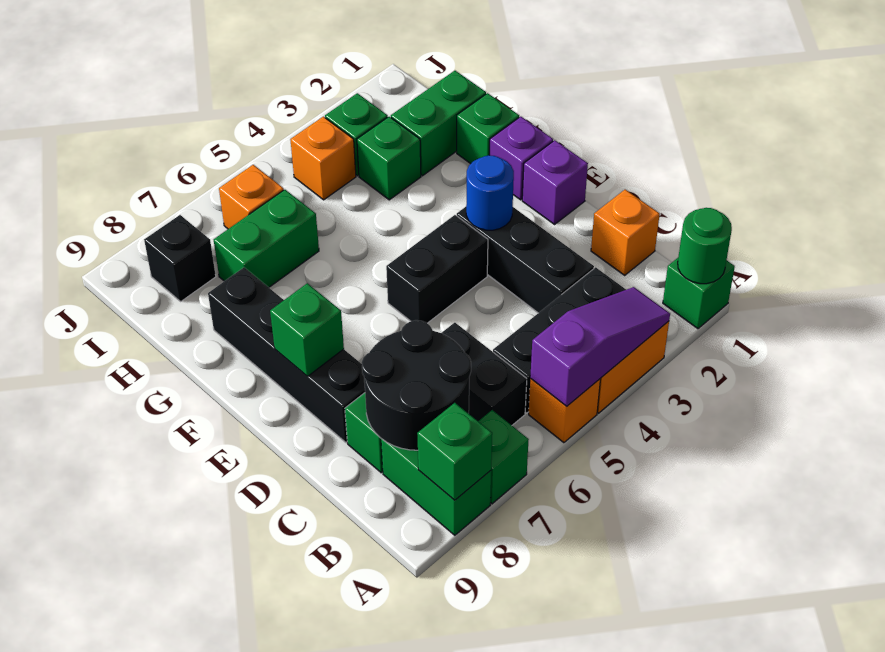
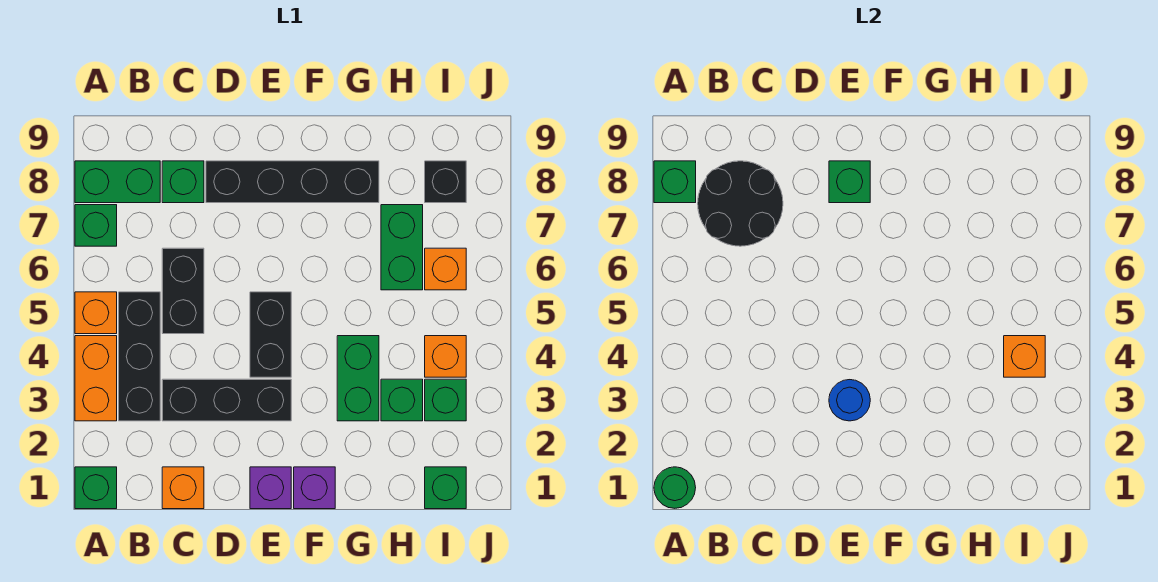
purple 1x3 slope [530,287,670,406] -> none
black 1x2 brick [442,323,527,425] -> black 1x2 brick turned to [162,248,204,334]
green 1x1 brick [457,93,519,164] -> green 1x1 brick moved to [425,467,466,509]
green 1x2 brick [391,71,486,176] -> green 1x2 brick moved to [337,336,379,421]
none -> orange 1x1 brick [1004,336,1045,377]

